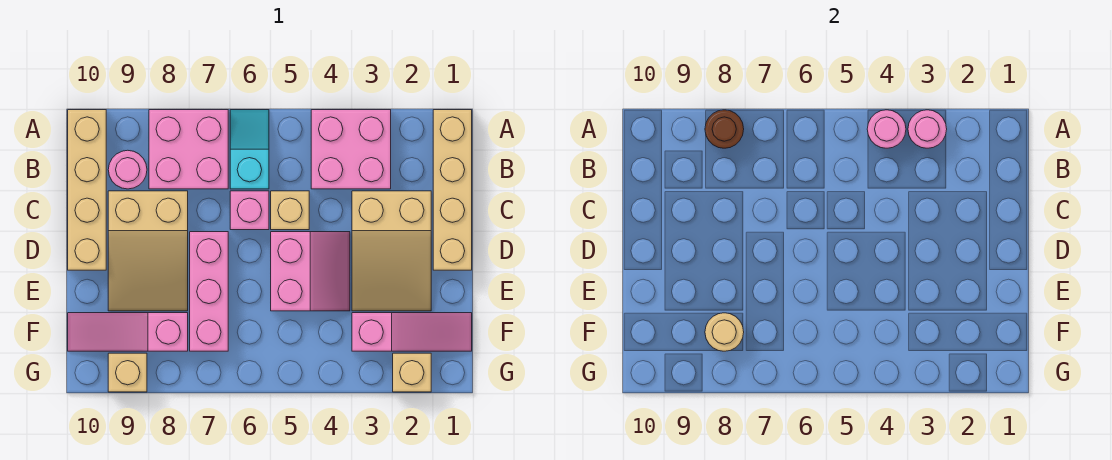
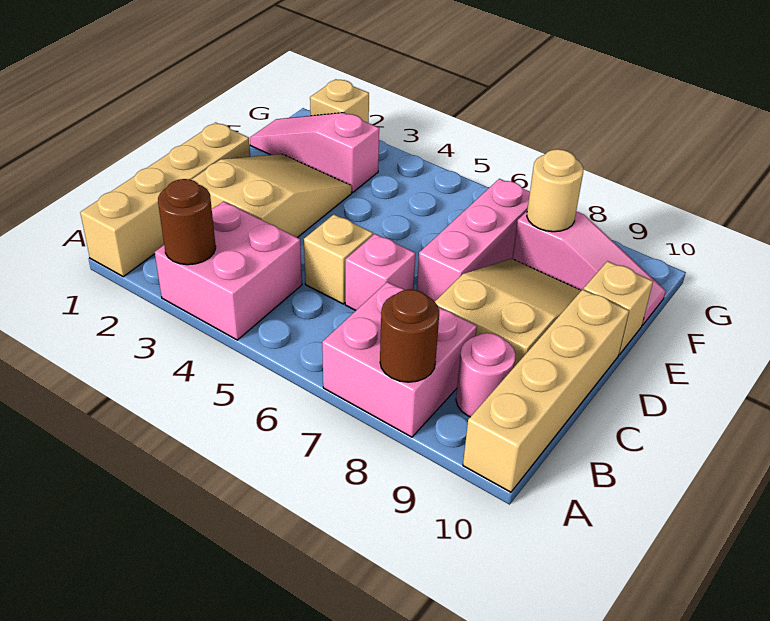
pink 1x1 round brick [908,110,947,148] -> brown 1x1 round brick [158,179,216,265]
pink 1x1 round brick [867,110,906,148] -> none
cyan 1x2 slope [230,110,269,189] -> none
pink 2x2 slope [271,232,350,311] -> none
tan 1x1 brick [108,353,147,392] -> tan 1x1 brick moved to [583,261,653,355]

